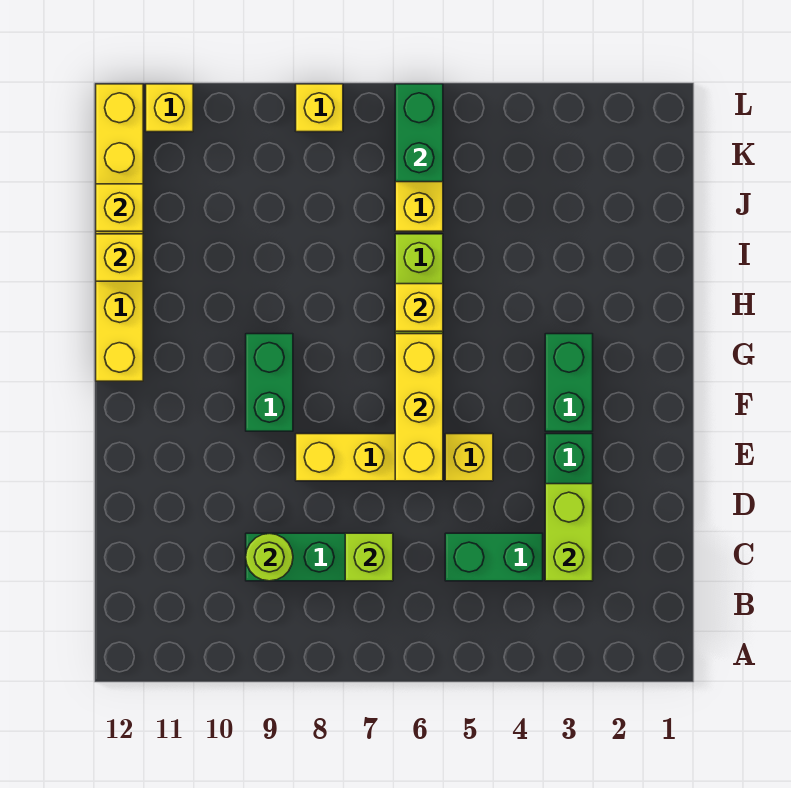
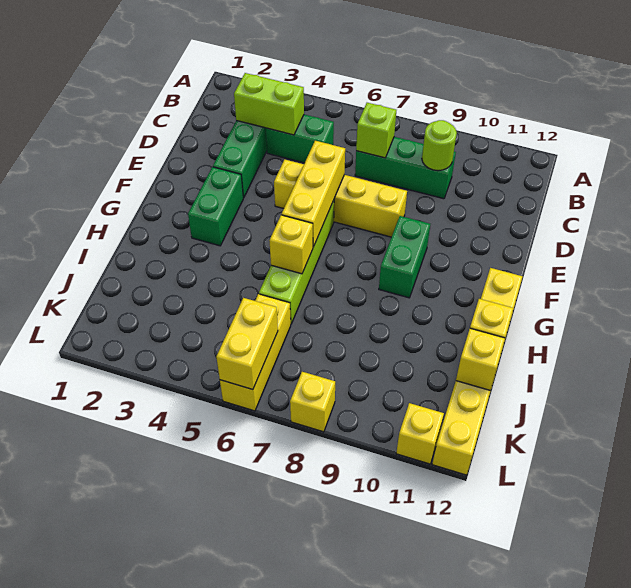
lime 1x2 brick [545,484,593,581] -> lime 1x2 brick turned to [234,73,304,135]
green 1x2 brick [395,84,443,182] -> yellow 1x2 brick [216,298,278,390]

